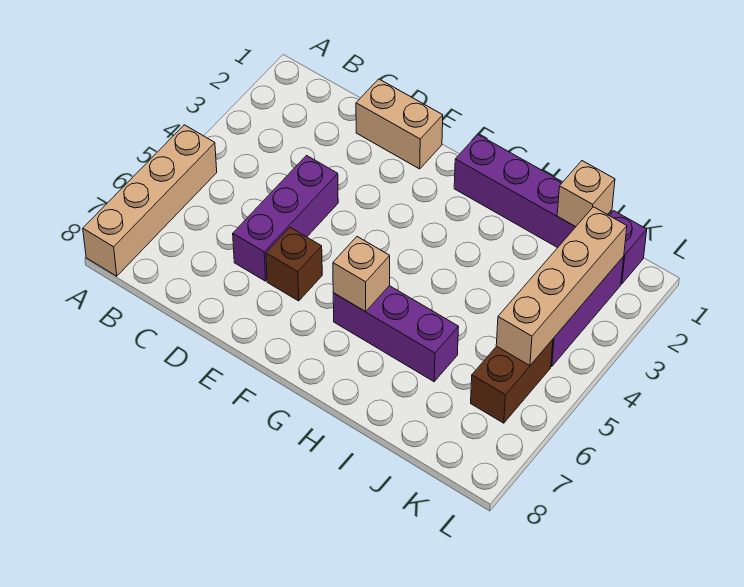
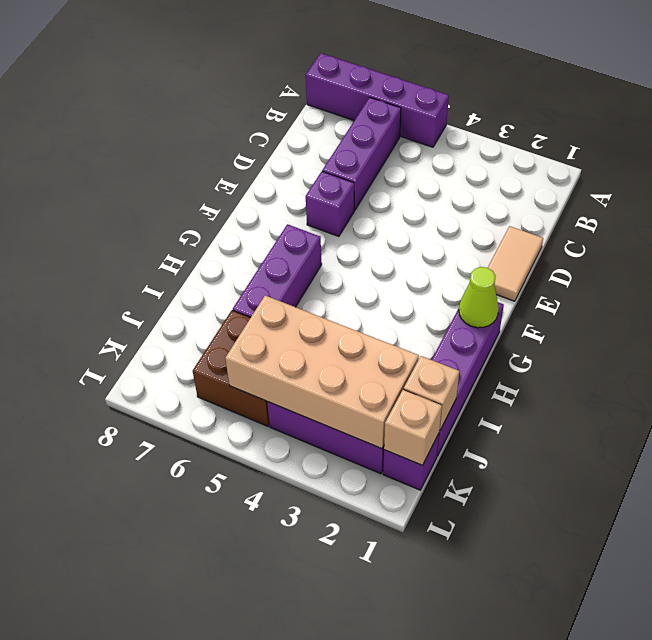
tan 1x4 brick [83,125,217,276] -> purple 1x4 brick [306,53,449,147]
tan 1x2 brick [356,79,443,169] -> tan 1x2 tile [488,226,543,301]
purple 1x3 brick [233,156,338,281] -> purple 1x3 brick turned to [322,97,401,210]
brown 1x1 brick [266,228,322,301] -> purple 1x1 brick [306,171,354,237]
none -> lime 1x1 cone [459,267,499,328]
tan 1x1 brick [333,237,390,312] -> tan 1x1 brick moved to [384,390,442,465]
tan 1x4 brick [496,207,627,365] -> tan 2x4 brick [225,296,419,449]
brown 1x2 brick [471,339,553,423] -> brown 2x2 brick [193,310,269,426]

